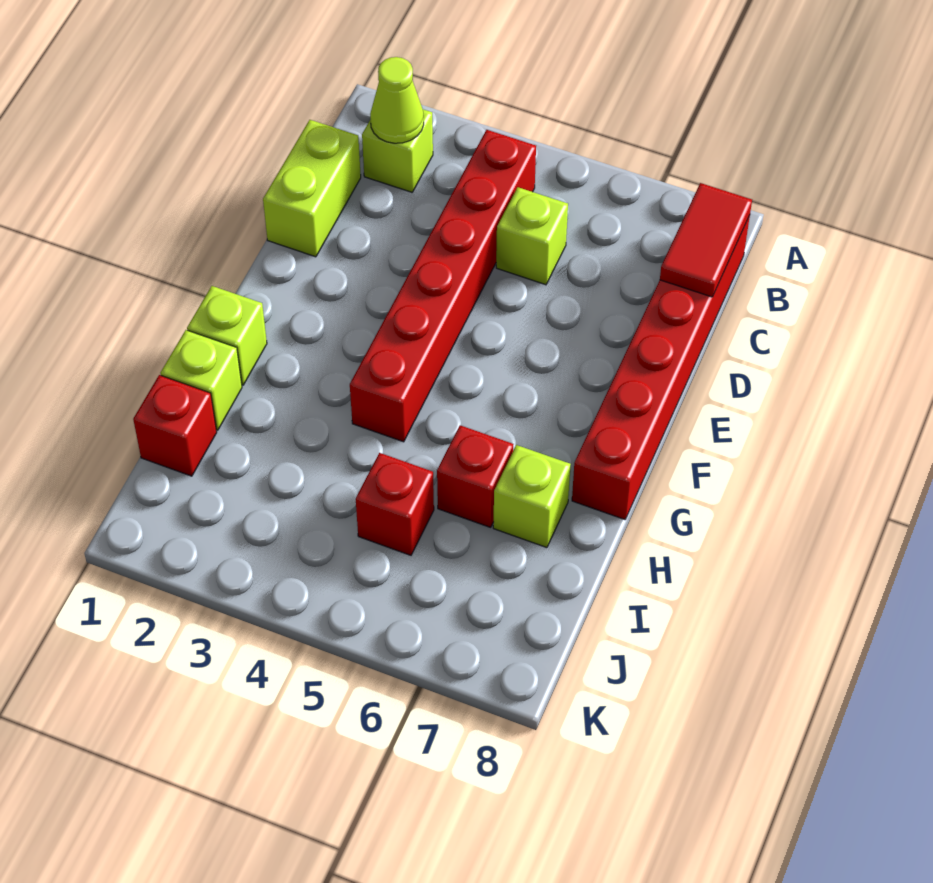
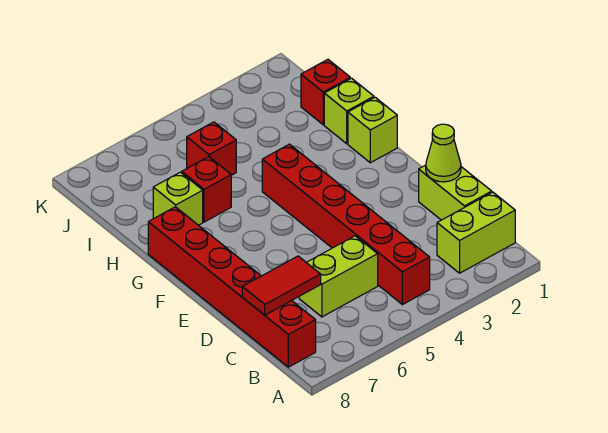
lime 1x1 brick [362,109,433,192] -> lime 1x2 brick [437,192,515,273]
lime 1x1 cone [370,57,424,143] -> lime 1x1 cone moved to [426,124,461,182]
red 1x2 tile [660,183,752,297] -> red 1x2 tile turned to [242,256,321,315]
lime 1x1 brick [496,187,568,285] -> lime 1x2 brick [299,236,378,317]

